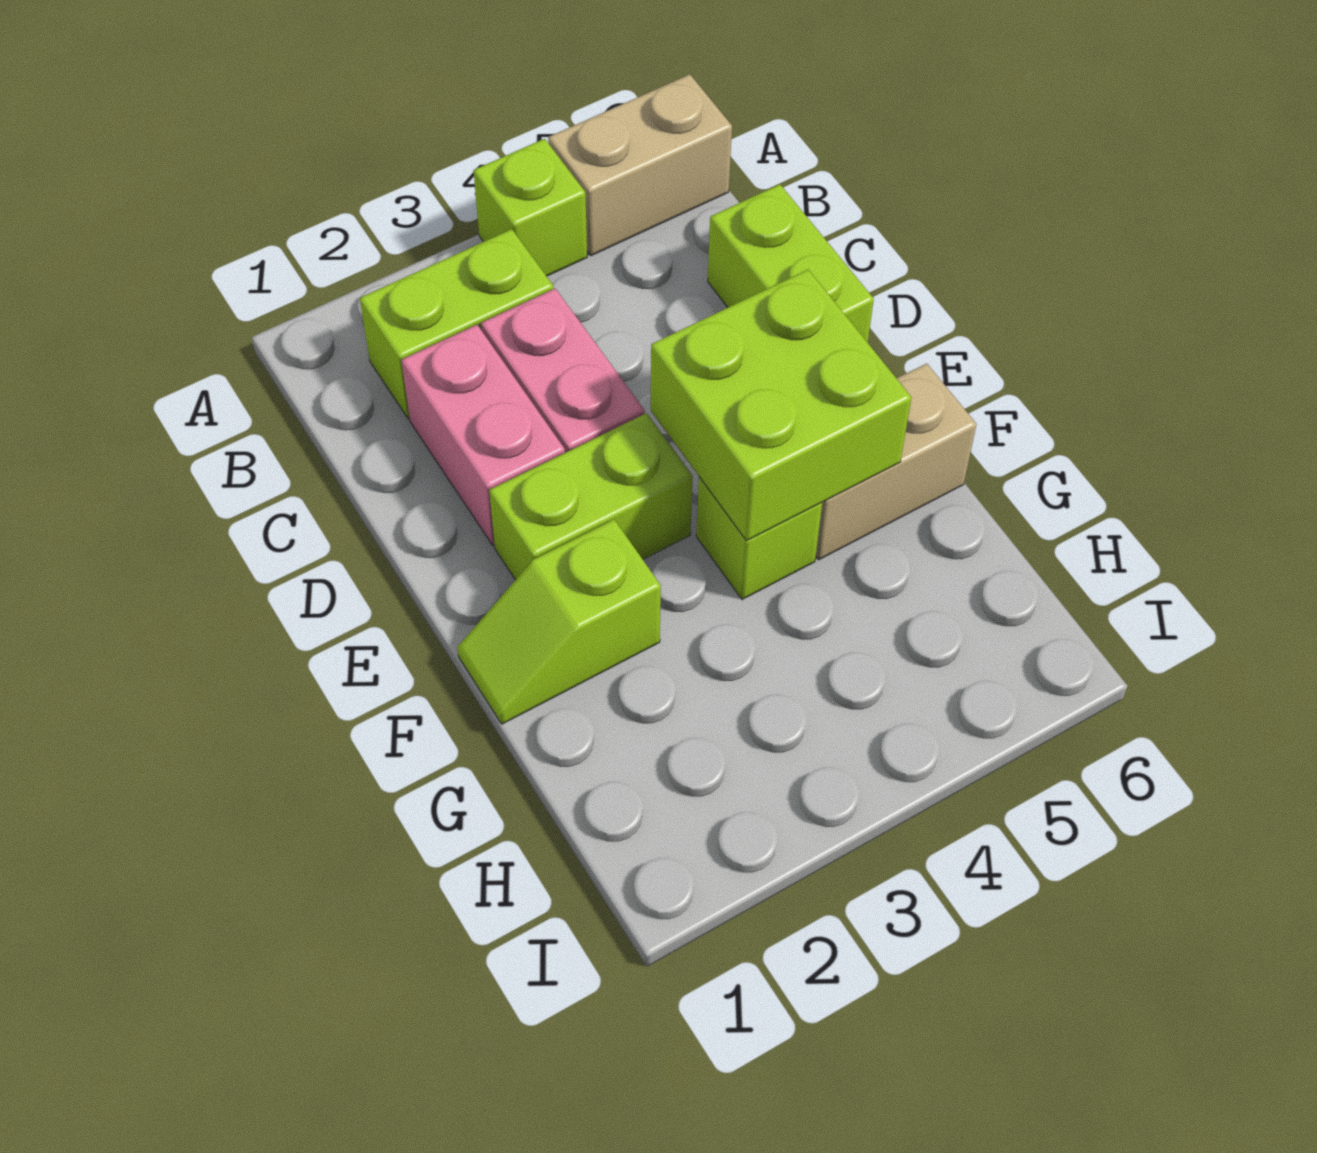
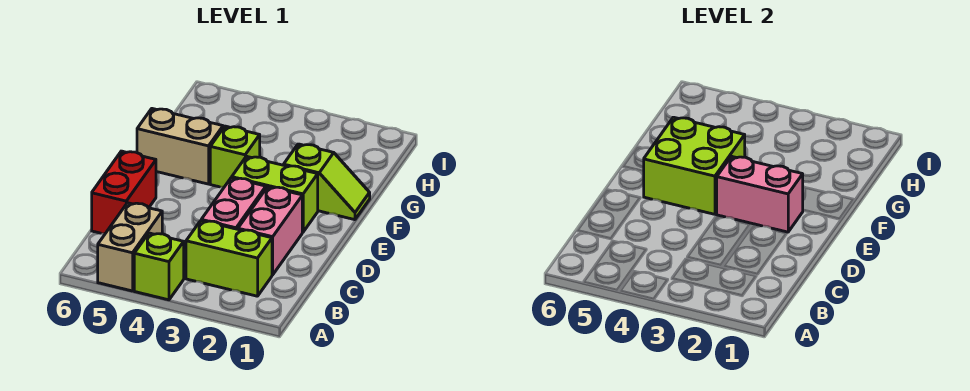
tan 1x2 brick [548,74,732,256] -> tan 1x2 brick turned to [98,203,162,291]
lime 1x2 brick [708,184,874,342] -> red 1x2 brick [92,151,156,234]
none -> pink 1x2 brick [717,156,803,232]

